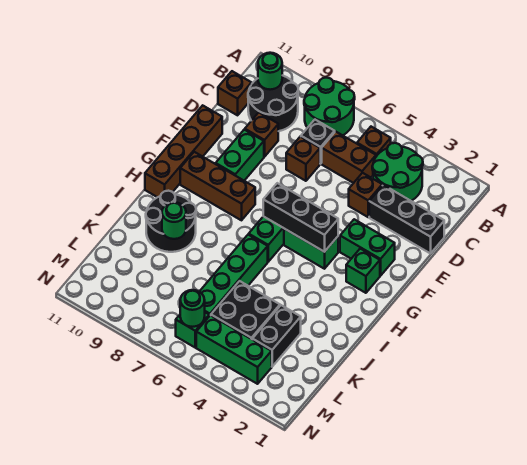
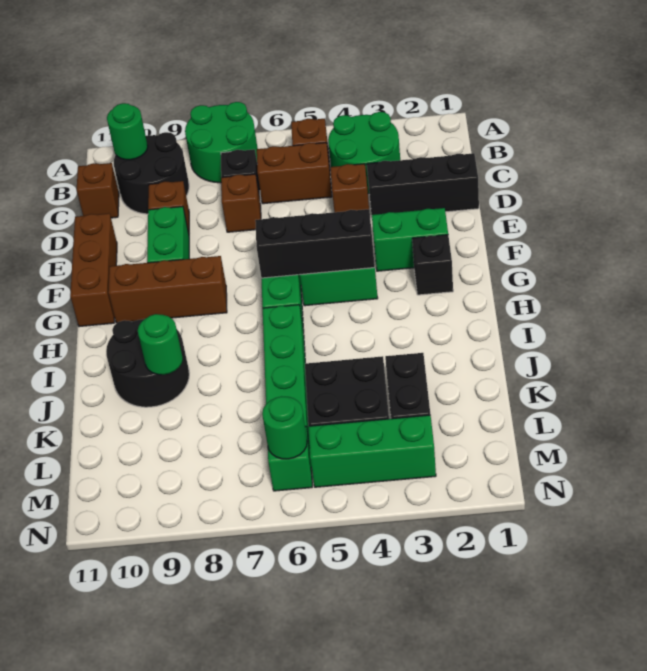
brown 1x4 brick [145,105,222,197] -> brown 1x3 brick [70,213,117,327]
green 1x1 brick [346,249,380,293] -> black 1x1 brick [412,235,453,295]

